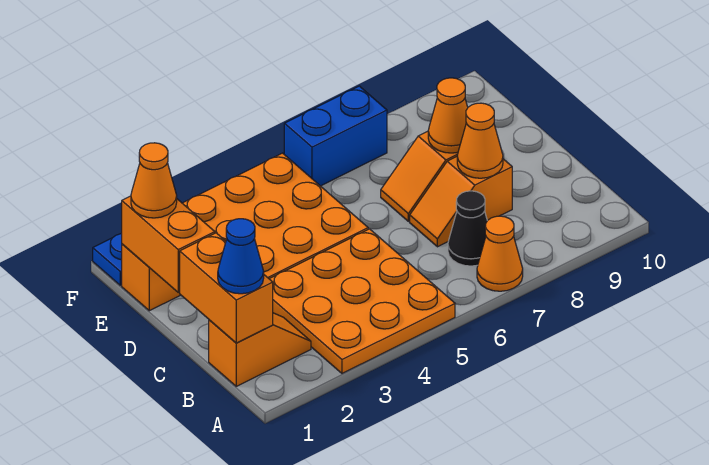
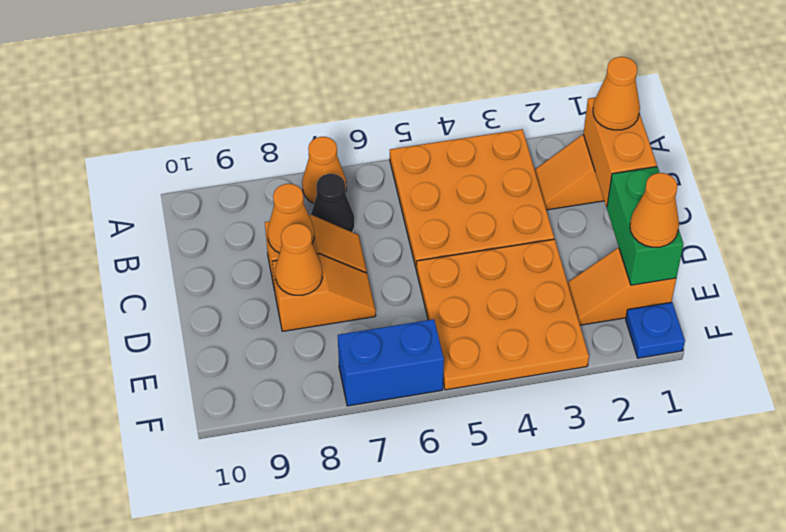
blue 1x1 cone [218,219,264,294] -> orange 1x1 cone [593,57,640,130]
orange 1x2 brick [121,196,215,292] -> green 1x2 brick [607,167,683,285]

